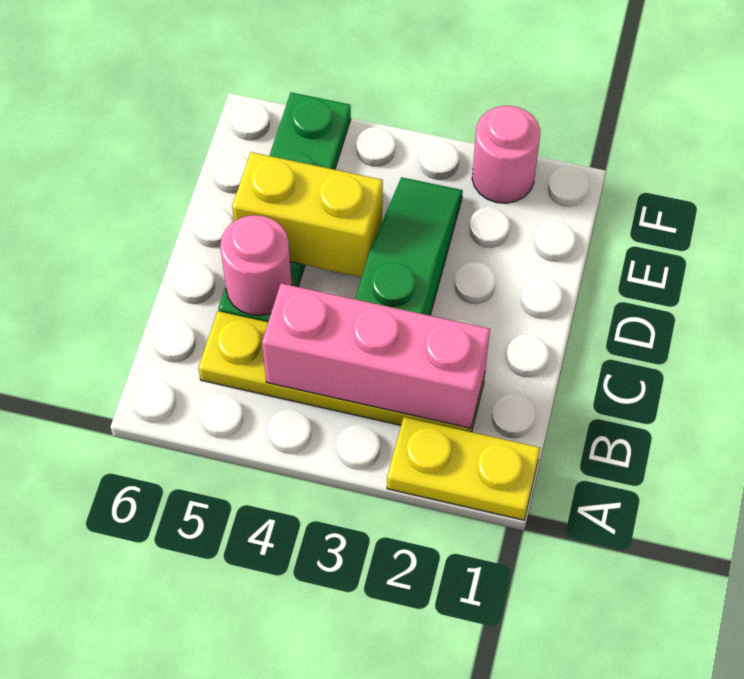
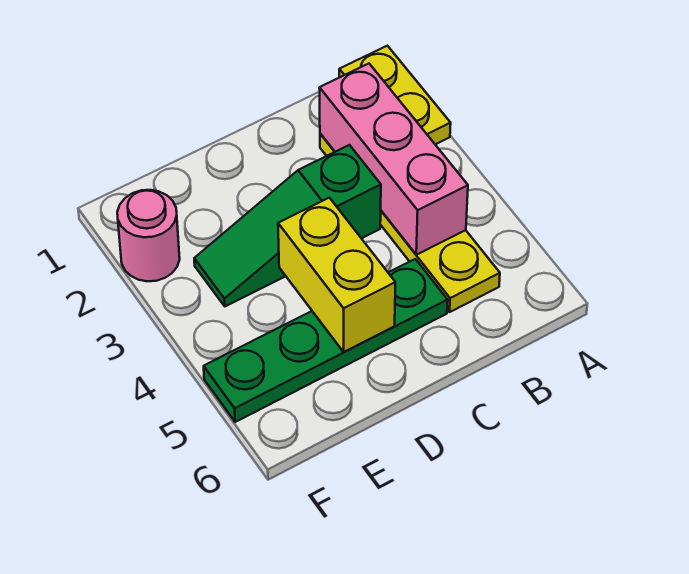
pink 1x1 round brick [220,215,292,316] -> none

